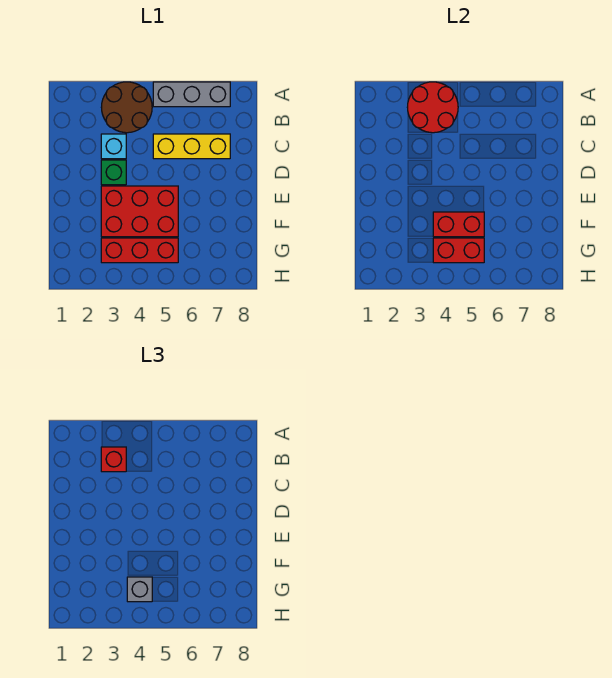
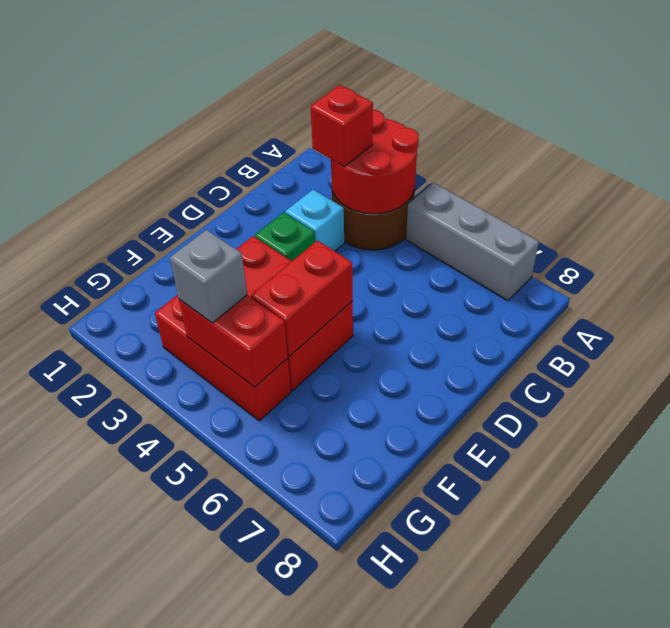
yellow 1x3 brick [153,134,230,159] -> none
red 1x2 brick [433,212,484,237] -> red 1x2 brick turned to [251,241,353,357]

